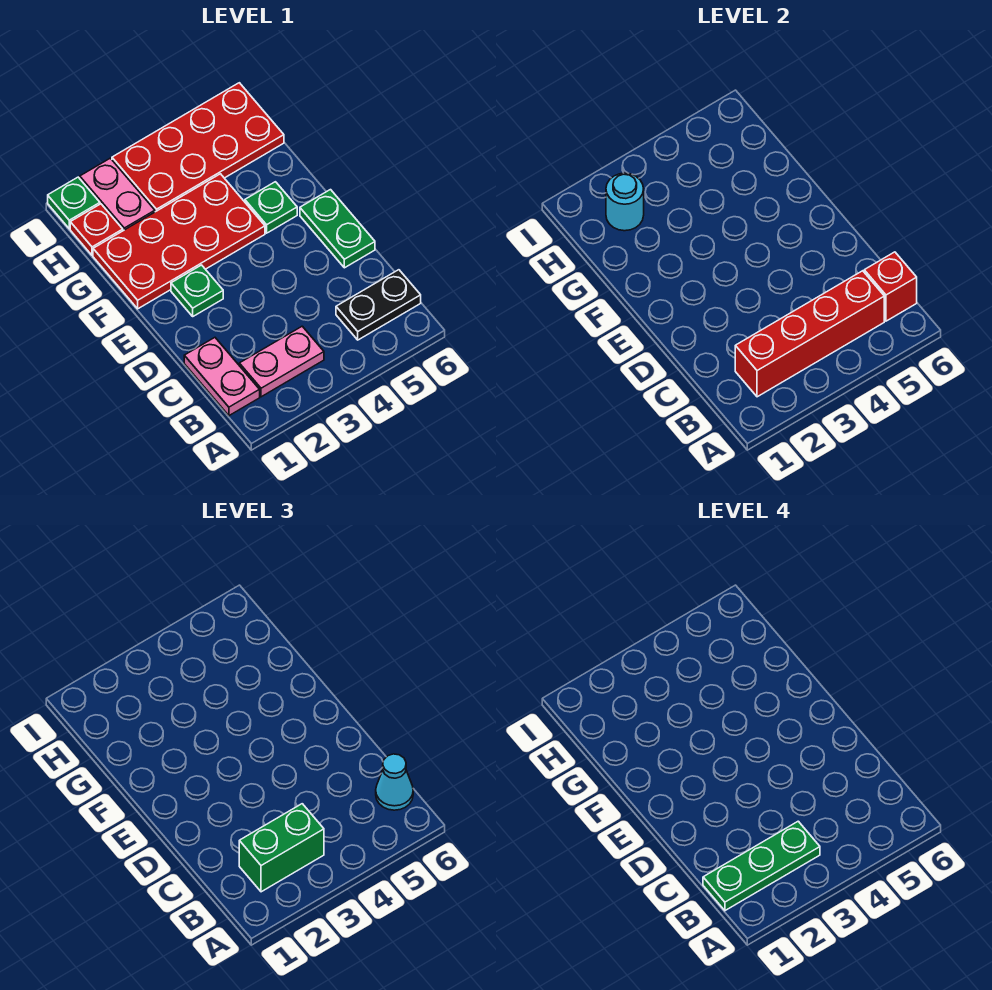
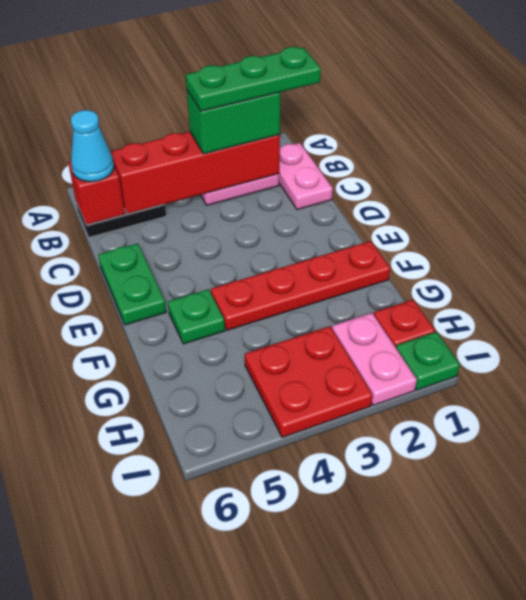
green 1x1 plate [171,265,223,316] -> none
red 2x4 plate [93,174,265,309] -> red 1x4 plate [211,241,390,330]
cyan 1x1 round brick [606,173,644,231] -> none
red 2x4 plate [112,83,284,212] -> red 2x2 plate [245,326,373,437]

